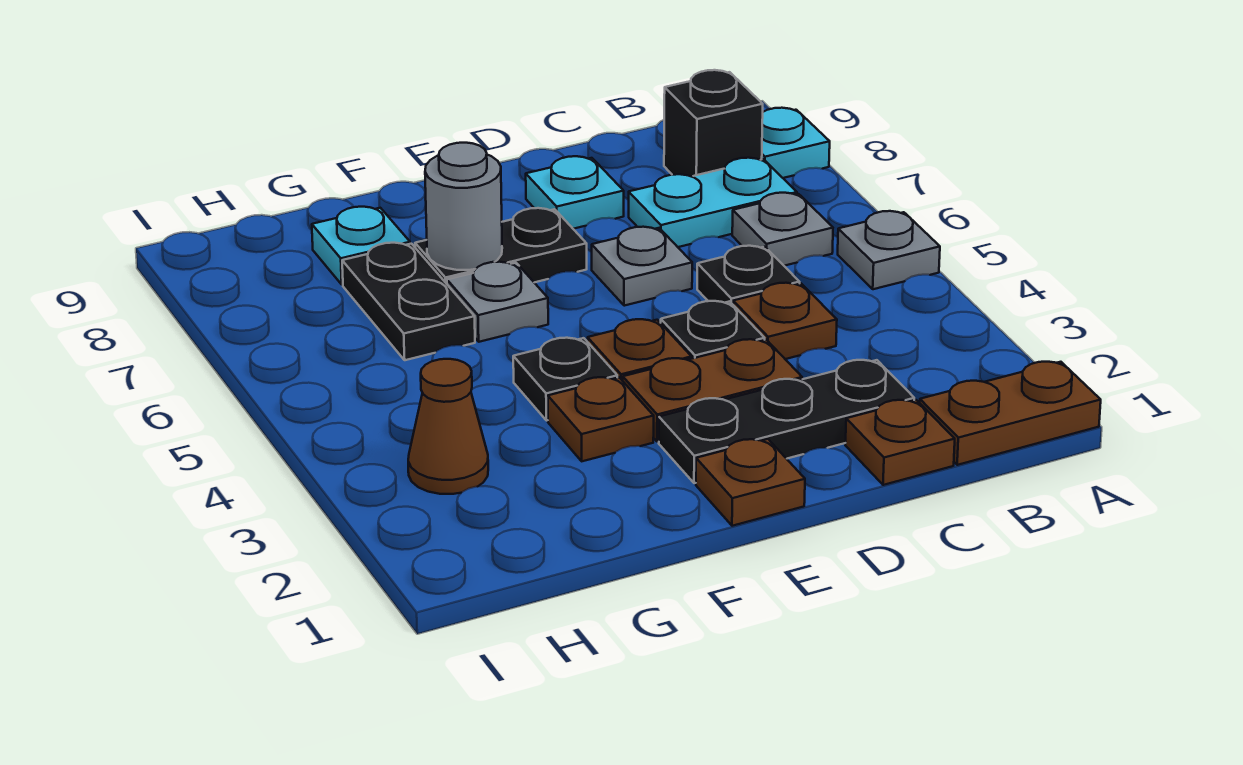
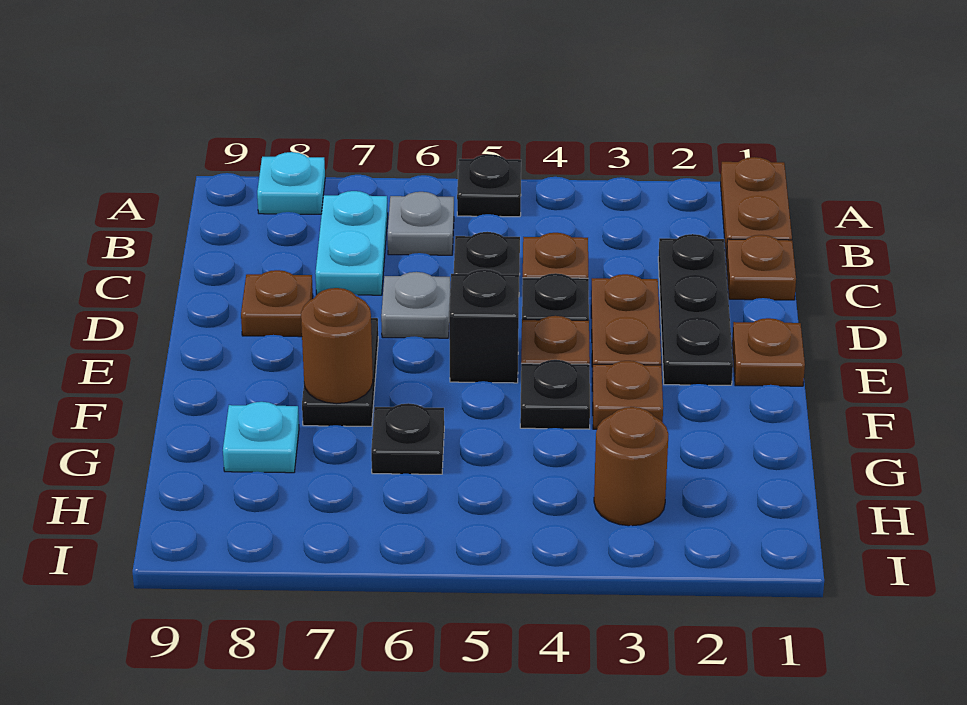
grey 1x1 plate [838,211,940,289] -> black 1x1 plate [457,154,521,217]
black 1x1 brick [664,70,763,177] -> black 1x1 brick moved to [449,269,519,383]
cyan 1x1 plate [526,156,624,229] -> brown 1x1 plate [241,270,313,337]
grey 1x1 plate [447,262,548,342] -> none
grey 1x1 round brick [425,143,502,270] -> brown 1x1 round brick [301,288,373,404]
black 1x2 plate [342,243,475,360] -> black 1x1 plate [371,403,444,474]
brown 1x1 cone [408,359,488,494] -> brown 1x1 round brick [594,407,668,526]

